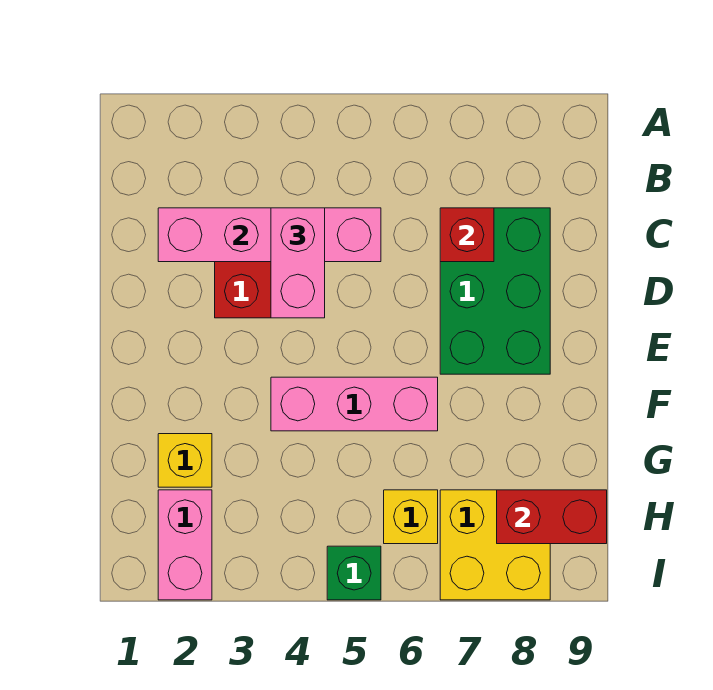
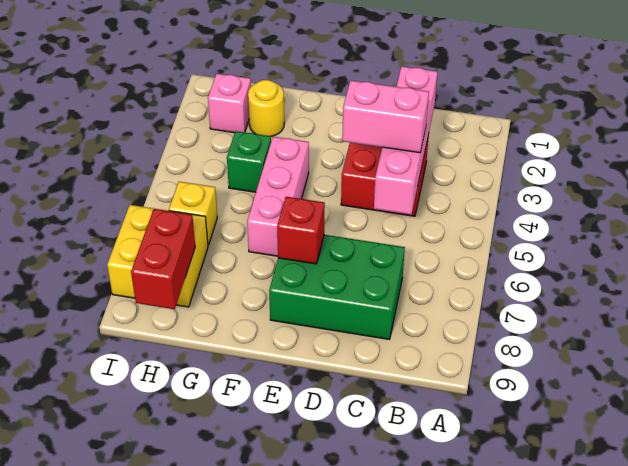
red 1x1 brick [440,208,494,262] -> red 1x1 brick moved to [277,197,325,264]
yellow 1x1 brick [158,434,212,487] -> yellow 1x1 round brick [248,80,284,136]
pink 1x2 brick [158,490,212,600] -> pink 1x1 brick [208,74,251,133]
green 1x1 brick [327,546,381,600] -> green 1x1 brick moved to [227,131,271,192]

